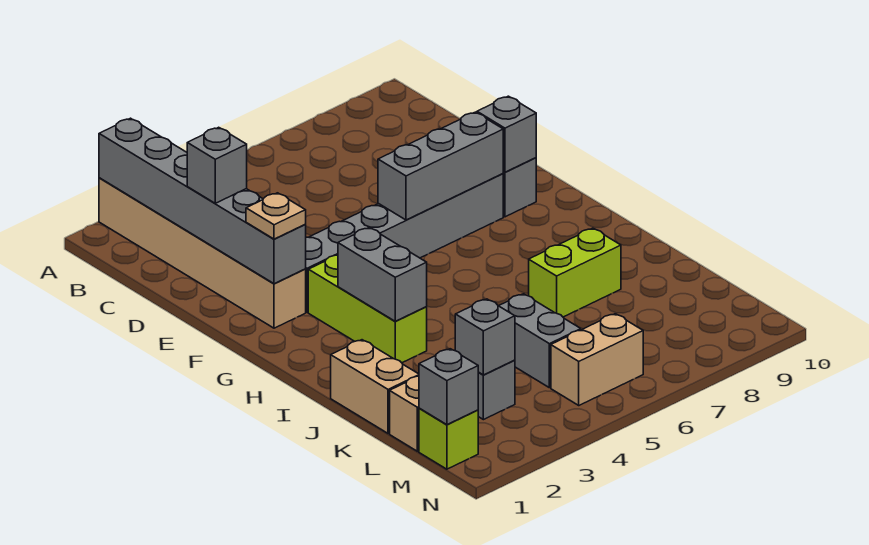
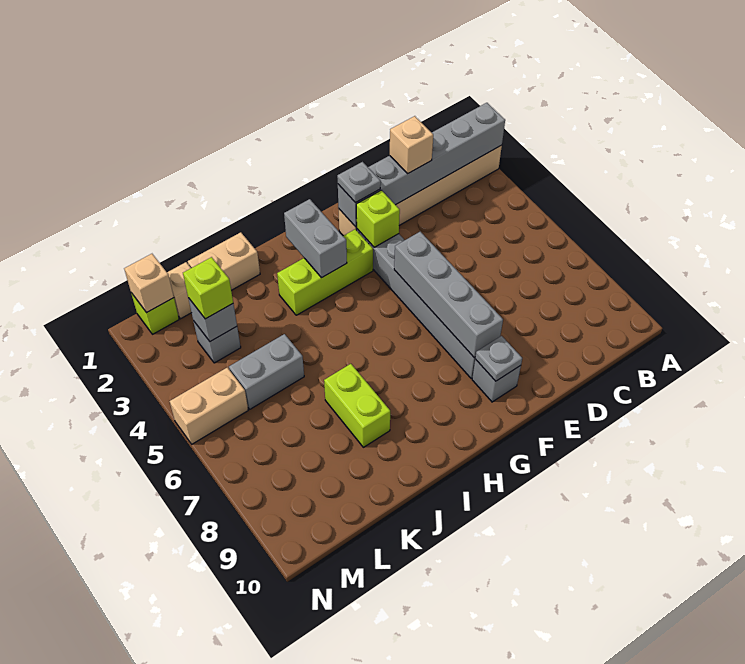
grey 1x1 brick [187,127,247,203] -> tan 1x1 brick [390,116,433,173]
tan 1x1 plate [246,193,306,239] -> grey 1x1 plate [337,162,381,203]
none -> lime 1x1 brick [356,190,400,247]
grey 1x3 brick [378,112,503,220] -> grey 1x4 brick [394,232,503,358]
grey 1x1 brick [477,96,536,172] -> grey 1x1 plate [475,336,522,381]
grey 1x2 brick [338,228,427,321] -> grey 1x2 brick turned to [284,199,347,278]
none -> lime 1x1 brick [183,257,233,319]
grey 1x1 brick [419,349,478,425] -> tan 1x1 brick [124,254,174,313]
tan 1x2 brick [551,314,643,405] -> tan 1x2 brick turned to [170,368,248,444]

